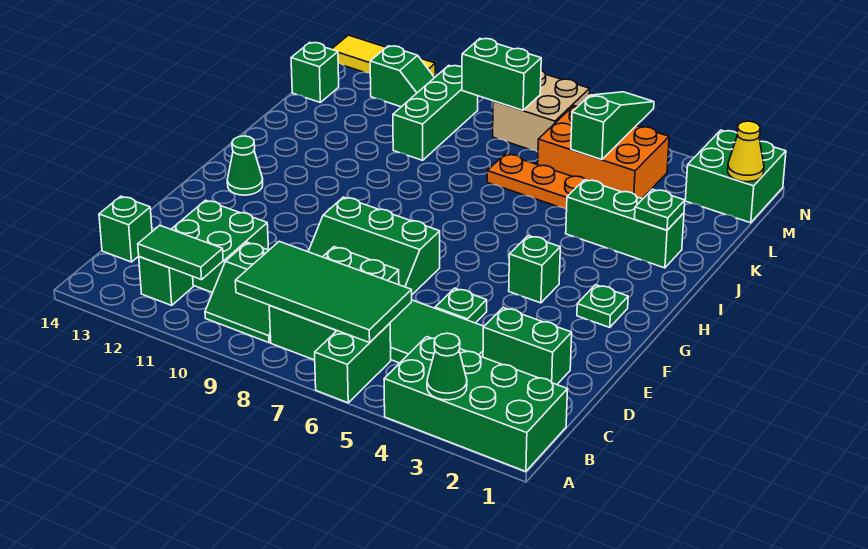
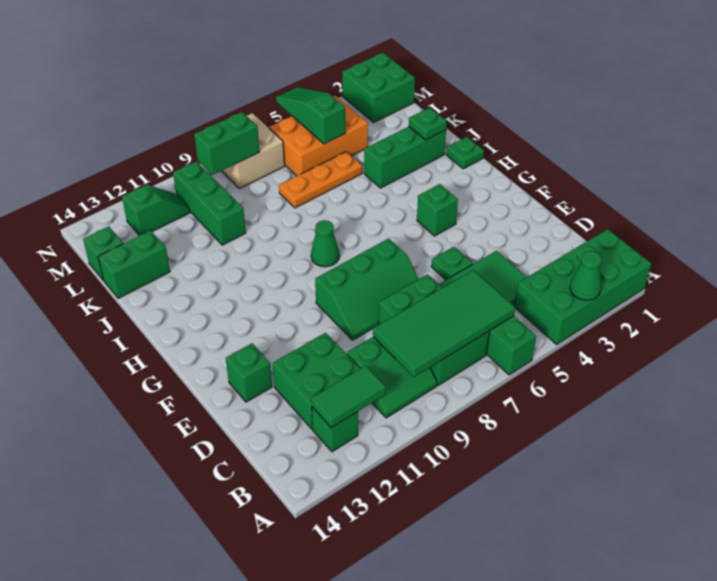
green 1x1 brick [99,196,152,262] -> green 1x1 brick moved to [226,343,272,402]
green 1x2 brick [483,308,572,385] -> green 1x2 brick moved to [98,231,170,298]
green 1x1 plate [577,285,628,328] -> green 1x1 plate moved to [446,137,484,169]
green 1x1 cone [227,136,263,195] -> green 1x1 cone moved to [311,220,340,267]
yellow 1x1 cone [728,121,764,182] -> none
yellow 1x3 tile [332,35,435,76] -> none

